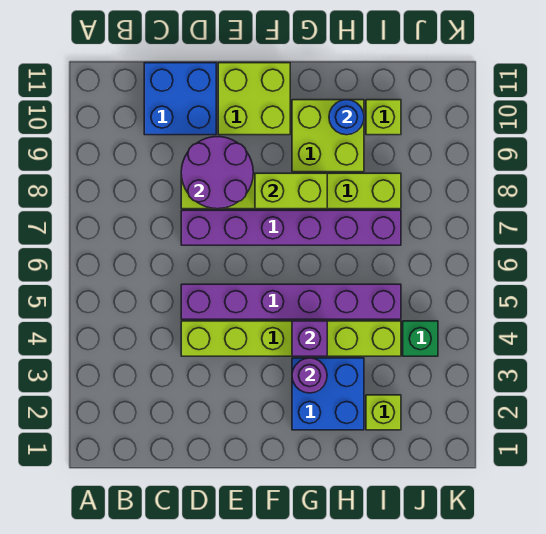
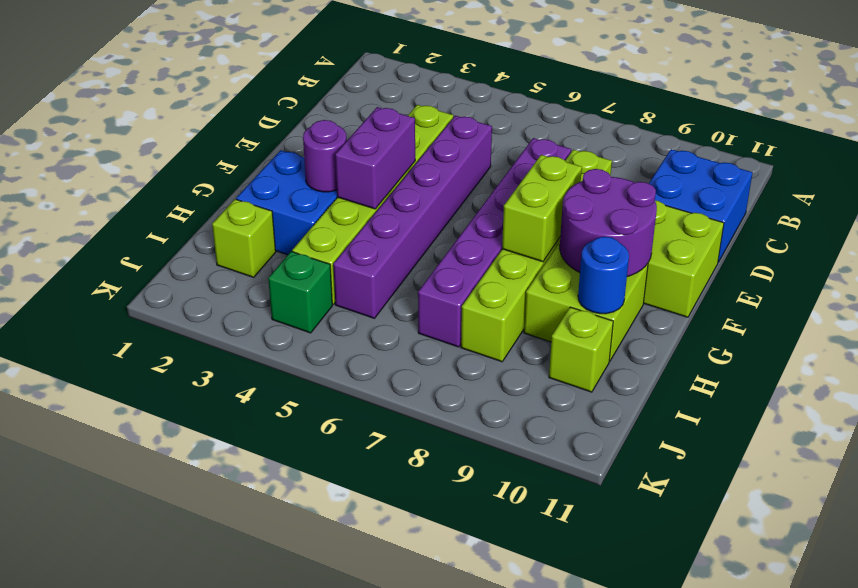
purple 2x2 round brick [181,137,253,209] -> purple 2x2 round brick moved to [560,169,657,277]
purple 1x1 brick [292,321,327,356] -> purple 1x2 brick [335,107,415,209]

